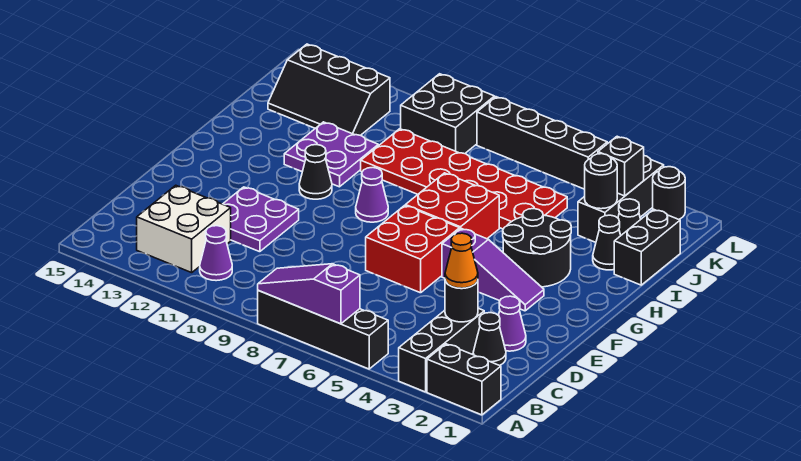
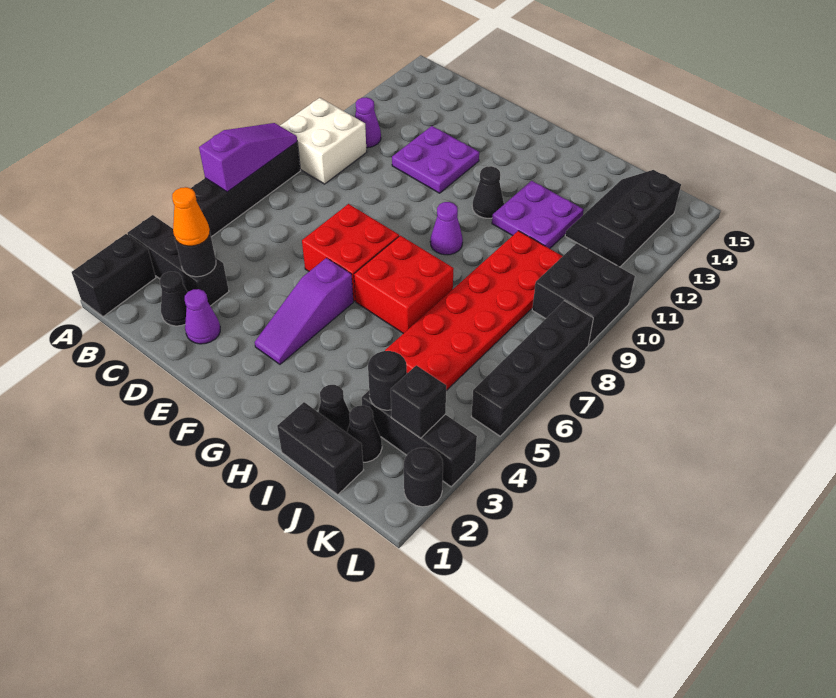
white 2x2 brick [137,185,231,273] -> white 2x2 brick moved to [280,98,367,184]
black 2x2 round brick [503,209,571,287] -> none

